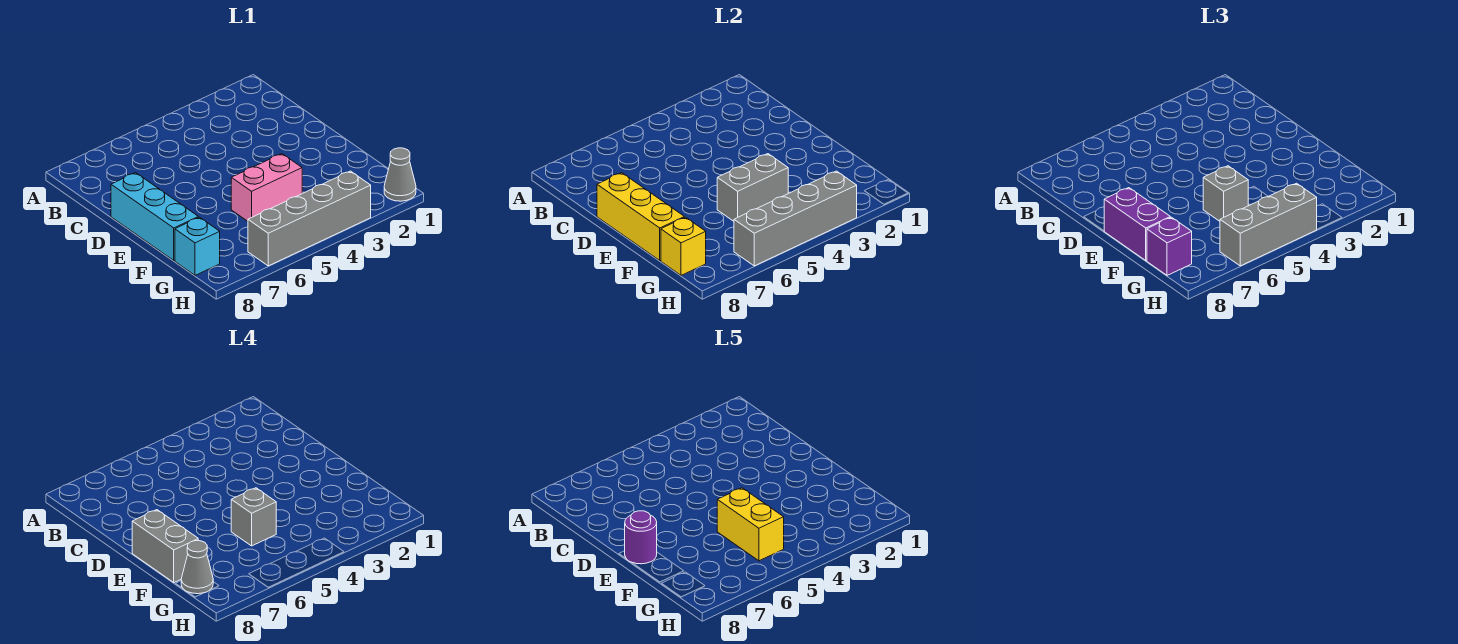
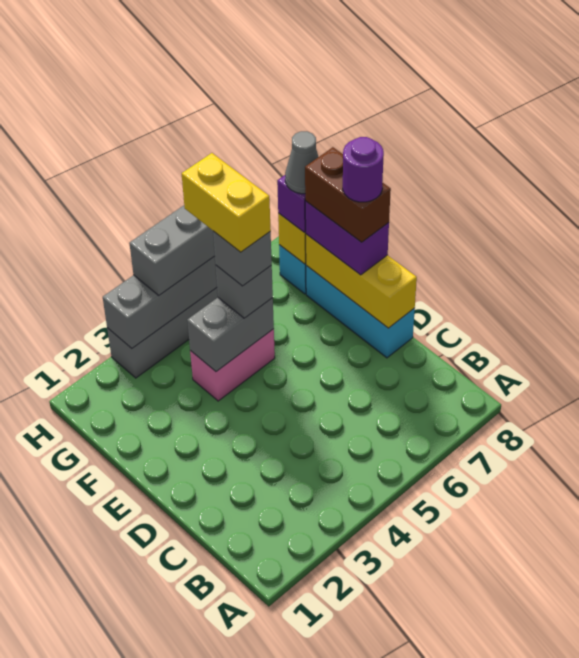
grey 1x2 brick [132,510,198,582] -> brown 1x2 brick [305,147,391,242]
grey 1x1 cone [384,148,416,201] -> none

